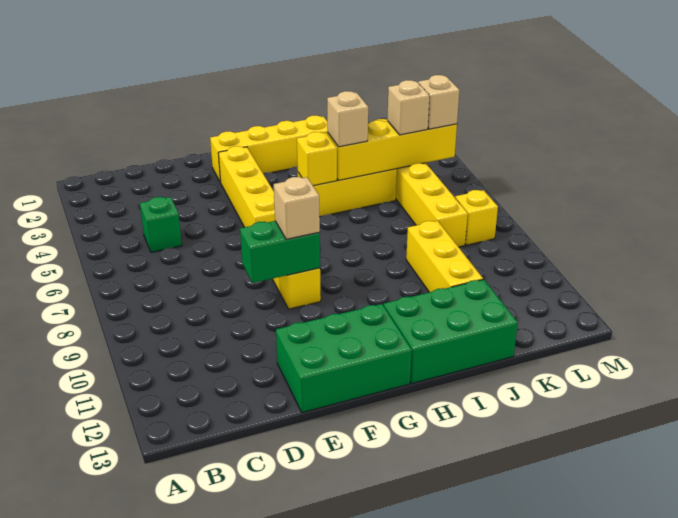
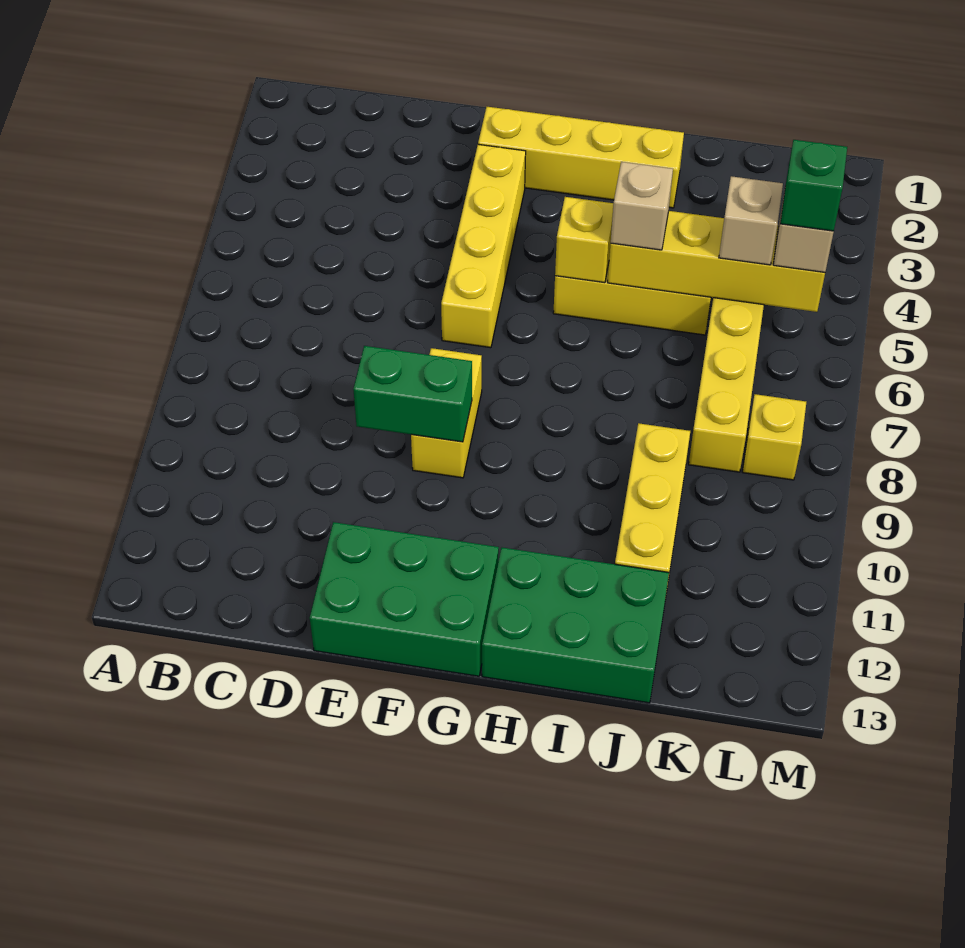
green 1x1 brick [140,197,182,252] -> green 1x1 brick moved to [780,140,847,231]
tan 1x1 brick [274,177,320,240] -> none

